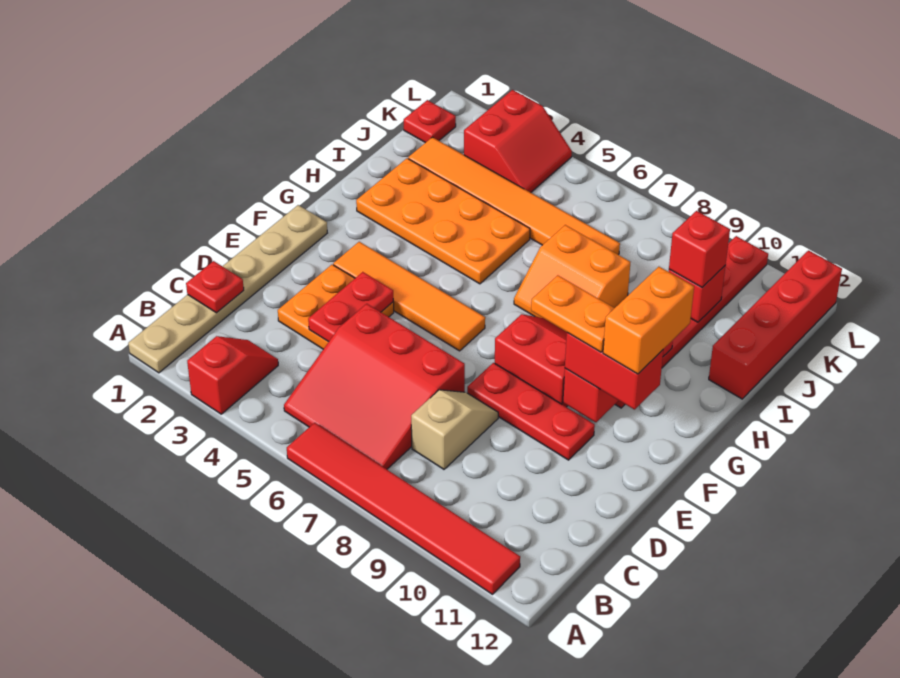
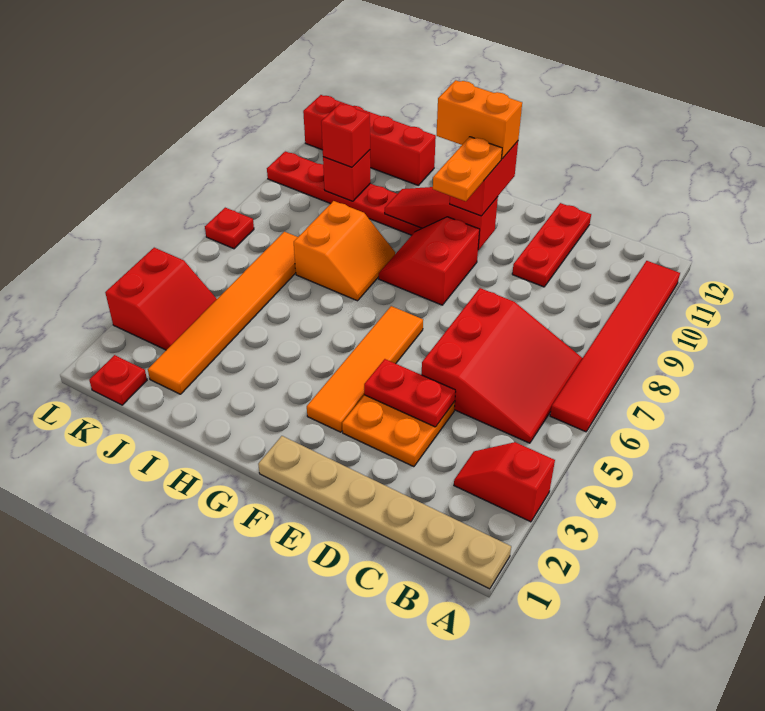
red 1x1 plate [186,261,244,313] -> red 1x1 plate moved to [205,208,254,249]
tan 1x2 slope [411,390,498,469] -> none
red 1x3 plate [467,363,595,460] -> red 1x3 plate moved to [512,203,591,287]
orange 2x4 plate [356,158,530,284] -> none
red 2x2 slope [464,90,572,193] -> red 2x2 slope turned to [105,248,217,350]

